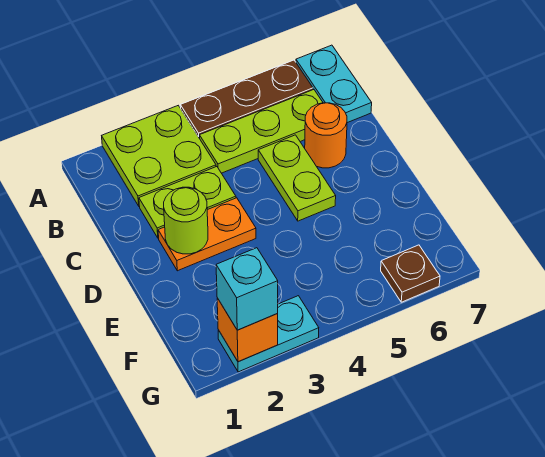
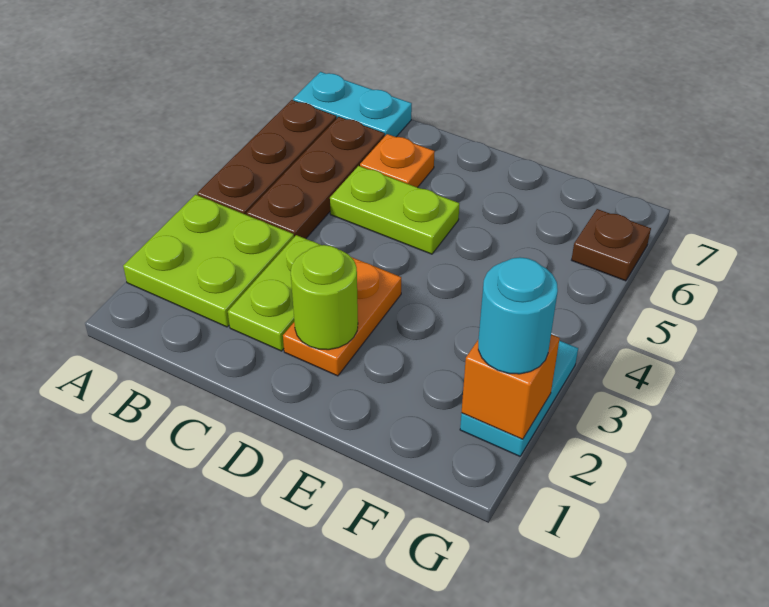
lime 1x3 plate [199,90,323,173] -> brown 1x3 plate [247,117,385,239]
orange 1x1 round brick [305,103,347,168] -> orange 1x1 plate [360,134,435,188]
cyan 1x1 brick [216,248,278,330] -> cyan 1x1 round brick [478,257,558,374]

